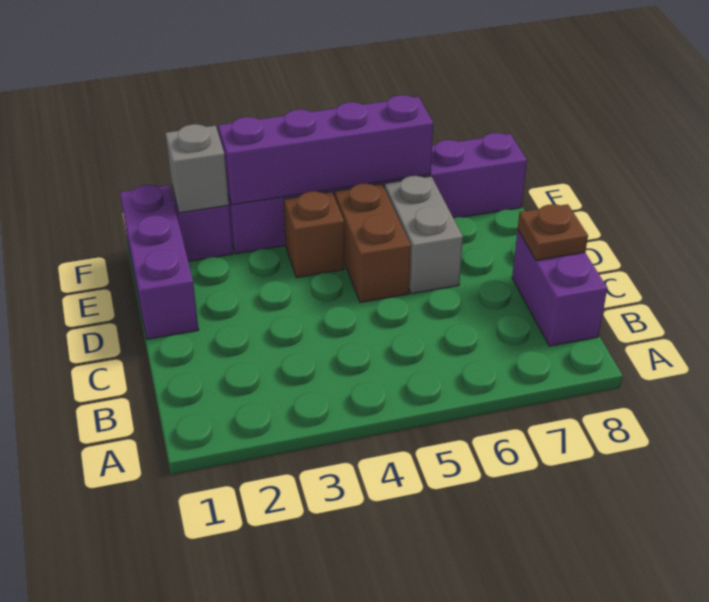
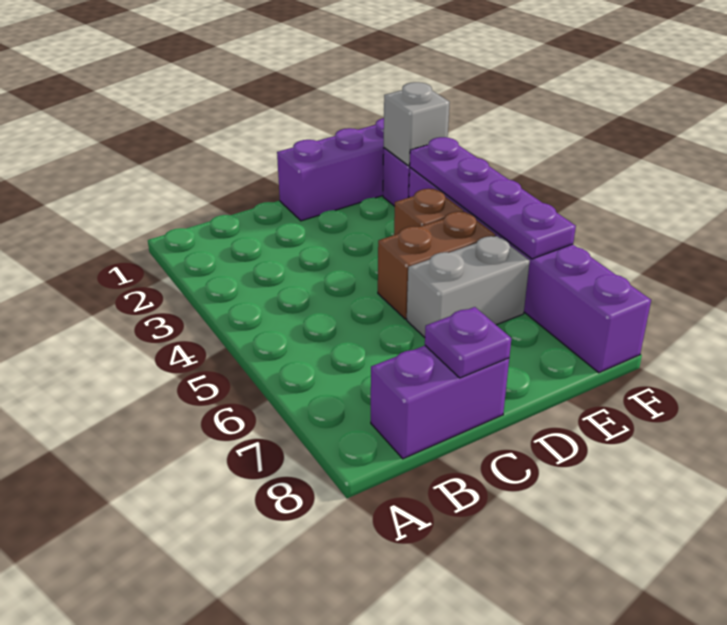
brown 1x1 plate [518,204,588,261] -> purple 1x1 plate [425,307,511,378]
purple 1x4 brick [218,95,433,205] -> purple 1x4 plate [410,137,576,259]

